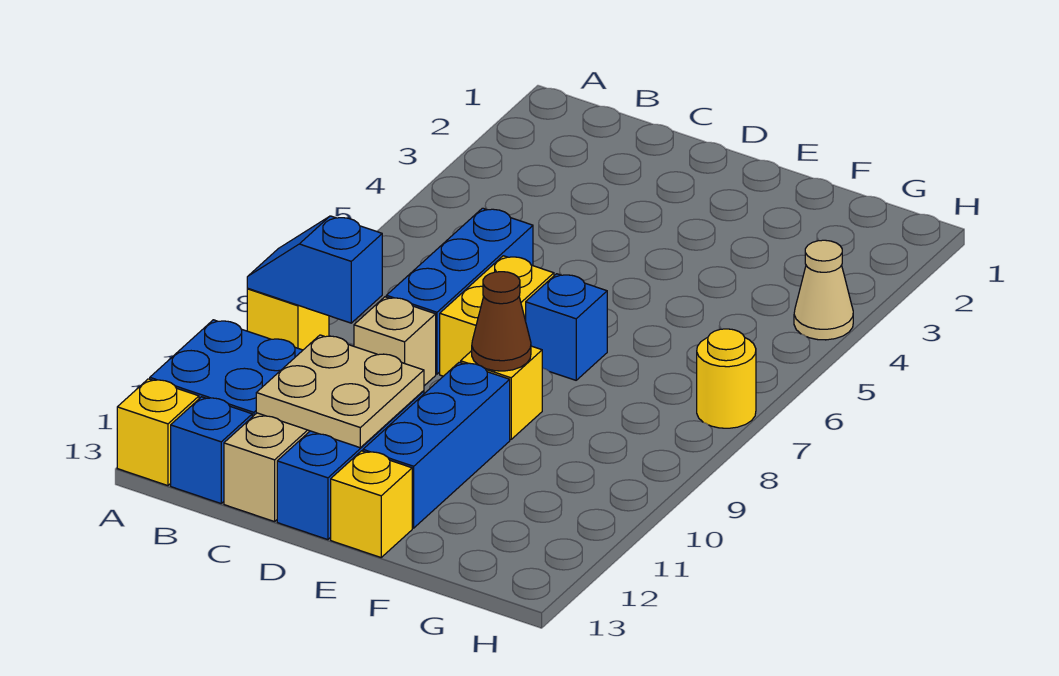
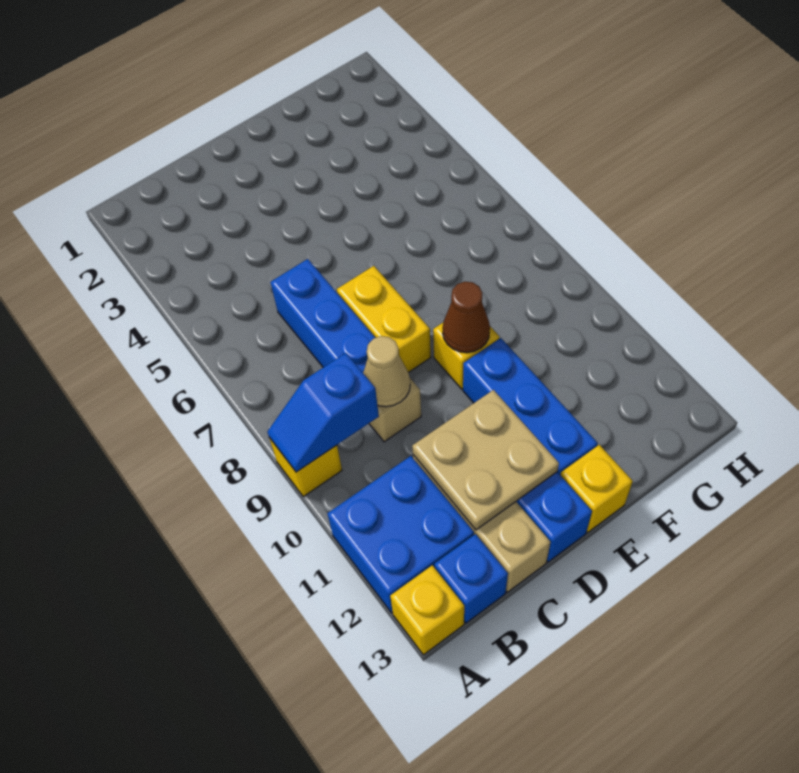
blue 1x1 brick [526,274,607,380] -> none
tan 1x1 cone [794,240,853,340] -> tan 1x1 cone moved to [363,336,410,407]
yellow 1x1 round brick [697,329,756,428] -> none

